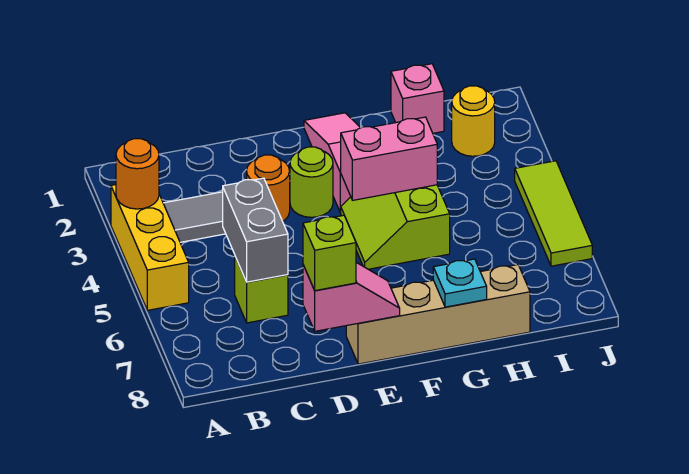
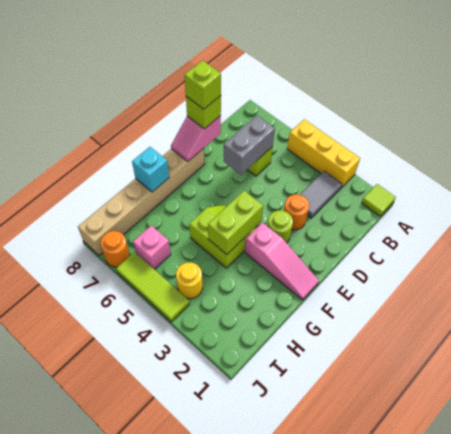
none -> lime 1x1 tile [362,184,396,216]
orange 1x1 round brick [116,139,159,209] -> orange 1x1 round brick moved to [100,231,130,267]
grey 1x2 brick [223,178,288,282] -> grey 1x2 brick turned to [224,116,275,175]
none -> lime 1x1 brick [184,61,221,109]
tan 1x4 brick [346,265,530,364] -> tan 1x6 brick [78,148,205,256]
pink 1x2 brick [340,117,437,200] -> lime 1x2 brick [208,191,263,255]
cyan 1x1 plate [433,259,487,307] -> cyan 1x1 brick [132,147,169,192]
pink 1x1 brick [391,64,444,133] -> pink 1x1 brick moved to [133,226,171,270]
yellow 1x1 round brick [452,86,495,156] -> yellow 1x1 round brick moved to [176,262,203,299]

